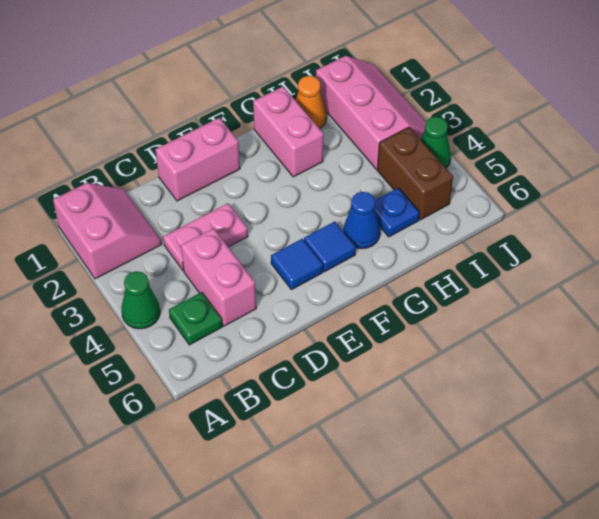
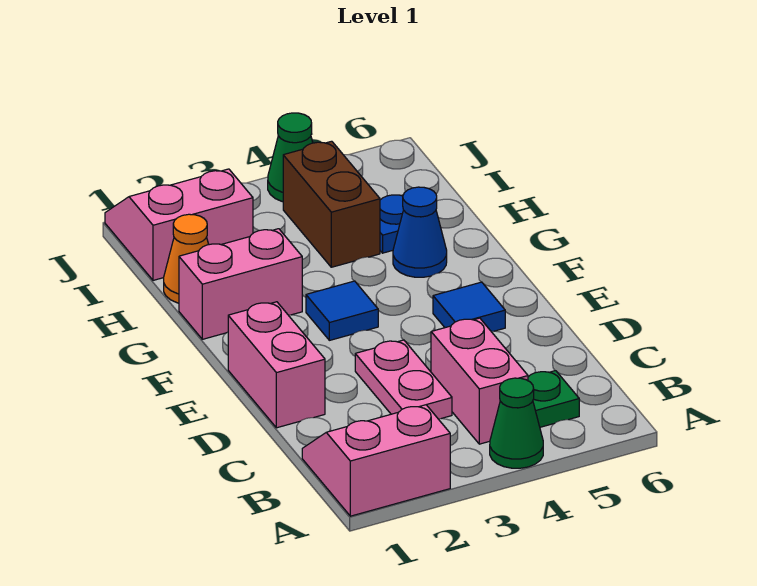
pink 1x2 brick [181,228,256,326] -> pink 1x2 brick turned to [431,318,528,444]
blue 1x1 tile [304,221,356,272] -> blue 1x1 tile moved to [306,281,378,340]
pink 2x3 slope [316,56,426,169] -> pink 2x2 slope [105,169,253,280]
brown 1x2 brick [377,128,453,220] -> brown 1x2 brick turned to [283,141,380,267]

